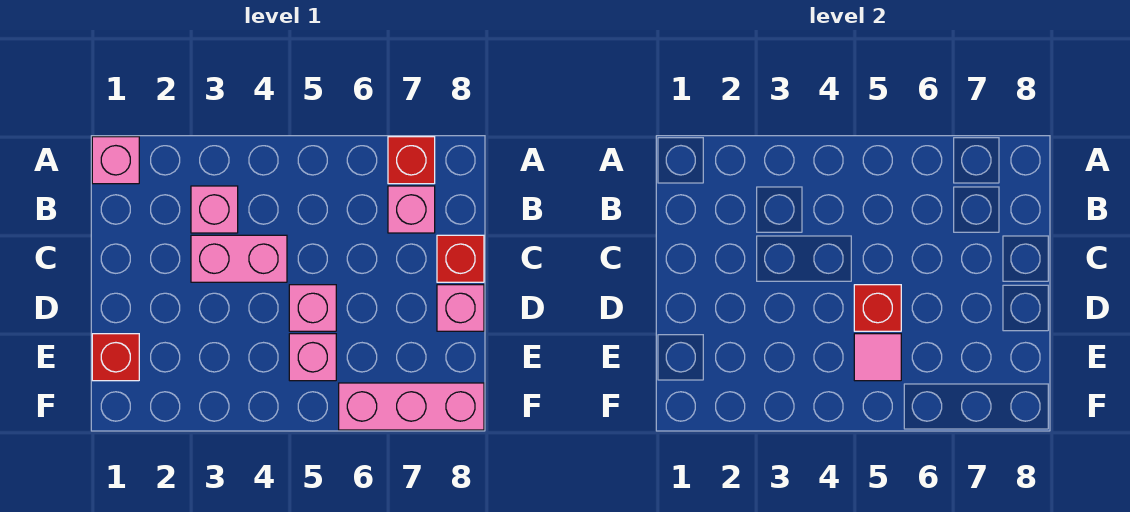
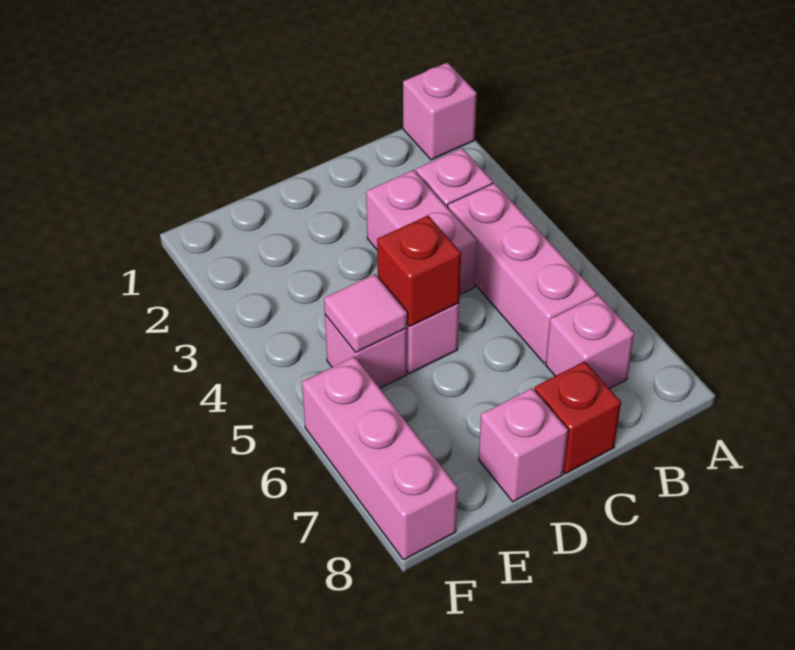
red 1x1 brick [388,137,435,184] -> none
none -> pink 1x3 brick [448,183,597,363]
red 1x1 brick [92,334,139,381] -> none

